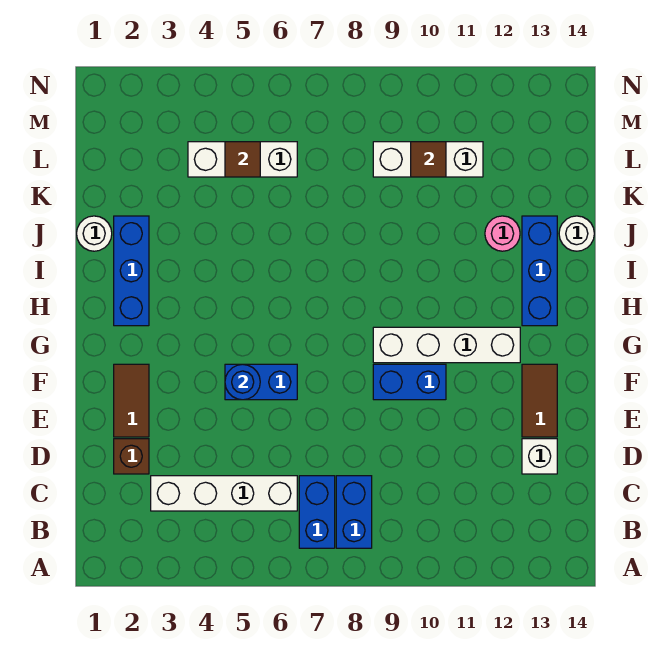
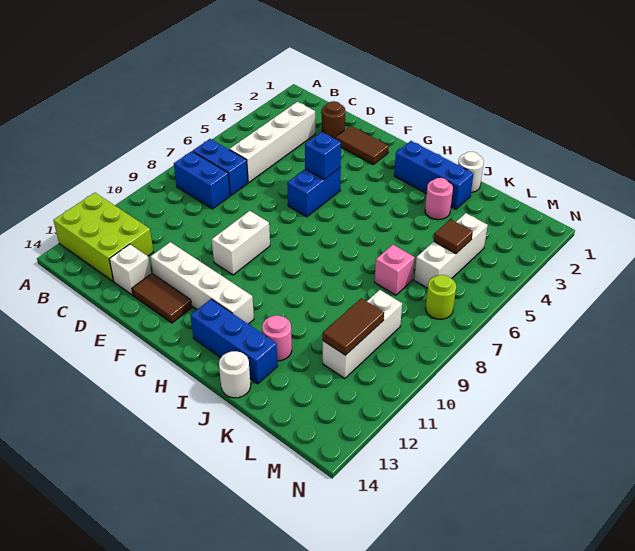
none -> lime 2x3 brick [53,193,153,281]
brown 1x1 brick [114,439,149,474] -> brown 1x1 round brick [322,101,345,139]
blue 1x1 round brick [225,364,260,400] -> blue 1x1 brick [305,132,341,179]
blue 1x2 brick [373,364,446,400] -> white 1x2 brick [212,211,270,275]
white 1x4 brick [373,327,520,363] -> white 1x4 brick turned to [150,242,254,324]
none -> pink 1x1 round brick [425,178,453,220]
none -> pink 1x1 brick [375,245,415,295]
brown 1x1 tile [411,142,446,177] -> brown 1x2 tile [323,298,384,355]
none -> lime 1x1 round brick [425,275,456,319]

